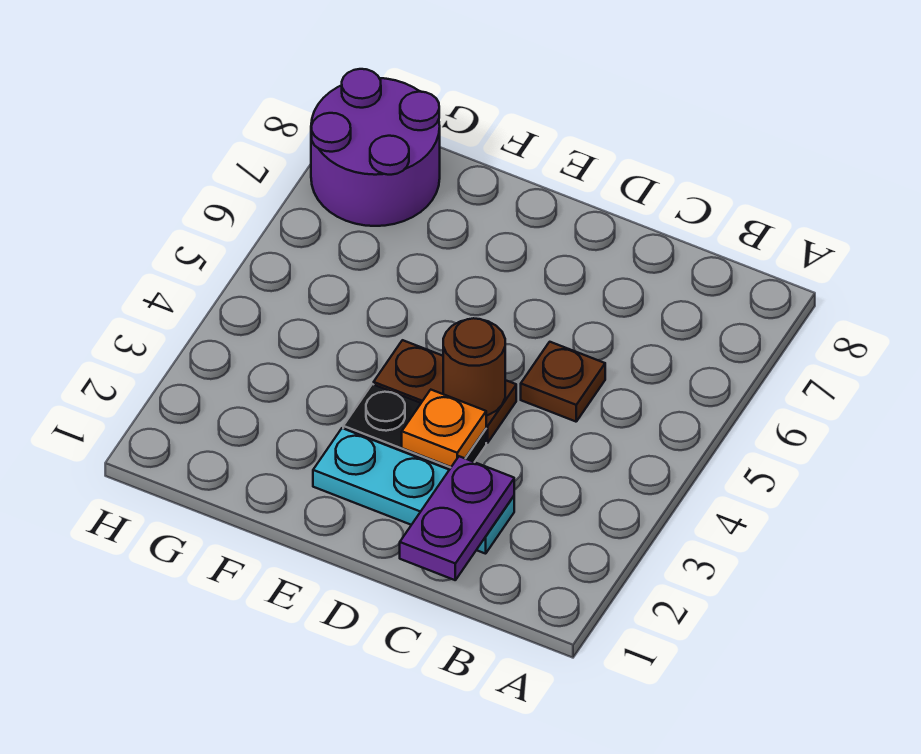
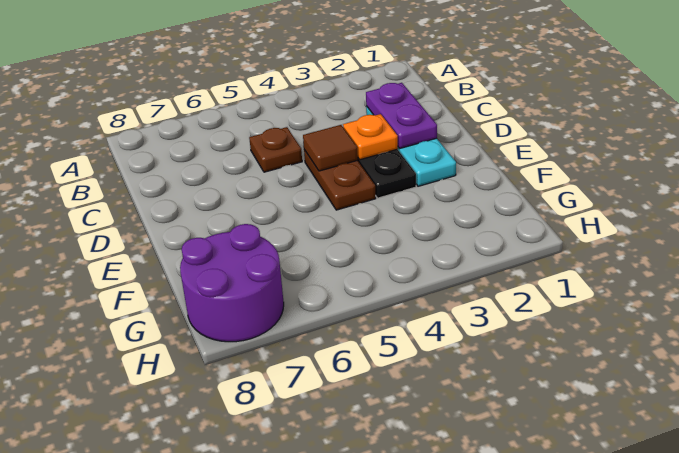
purple 1x2 plate [400,456,514,580] -> purple 1x2 plate turned to [366,83,437,148]
brown 1x1 round brick [443,318,505,416] -> brown 1x1 tile [303,125,358,171]

